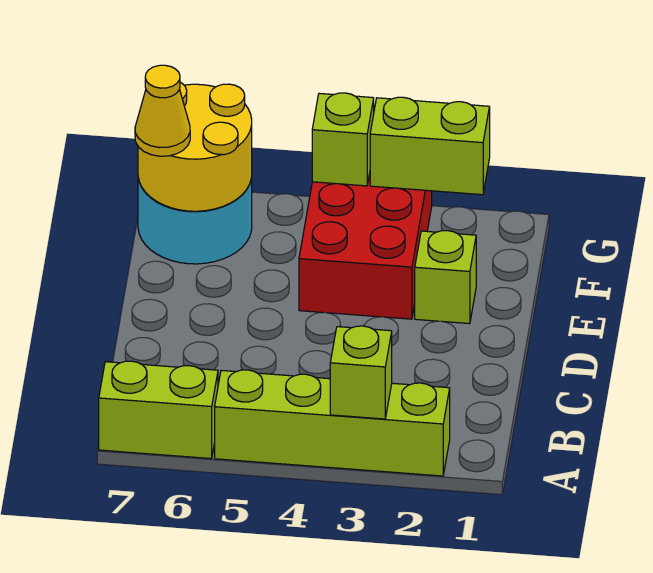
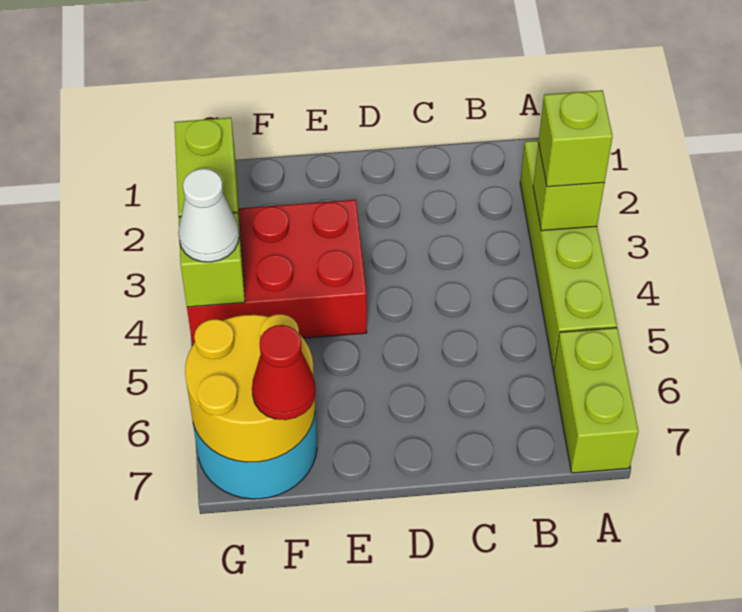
lime 1x1 brick [415,231,476,324] -> lime 1x1 brick moved to [538,90,613,187]
yellow 1x1 cone [135,65,190,156] -> red 1x1 cone [252,325,316,420]
none -> white 1x1 cone [178,169,239,262]

